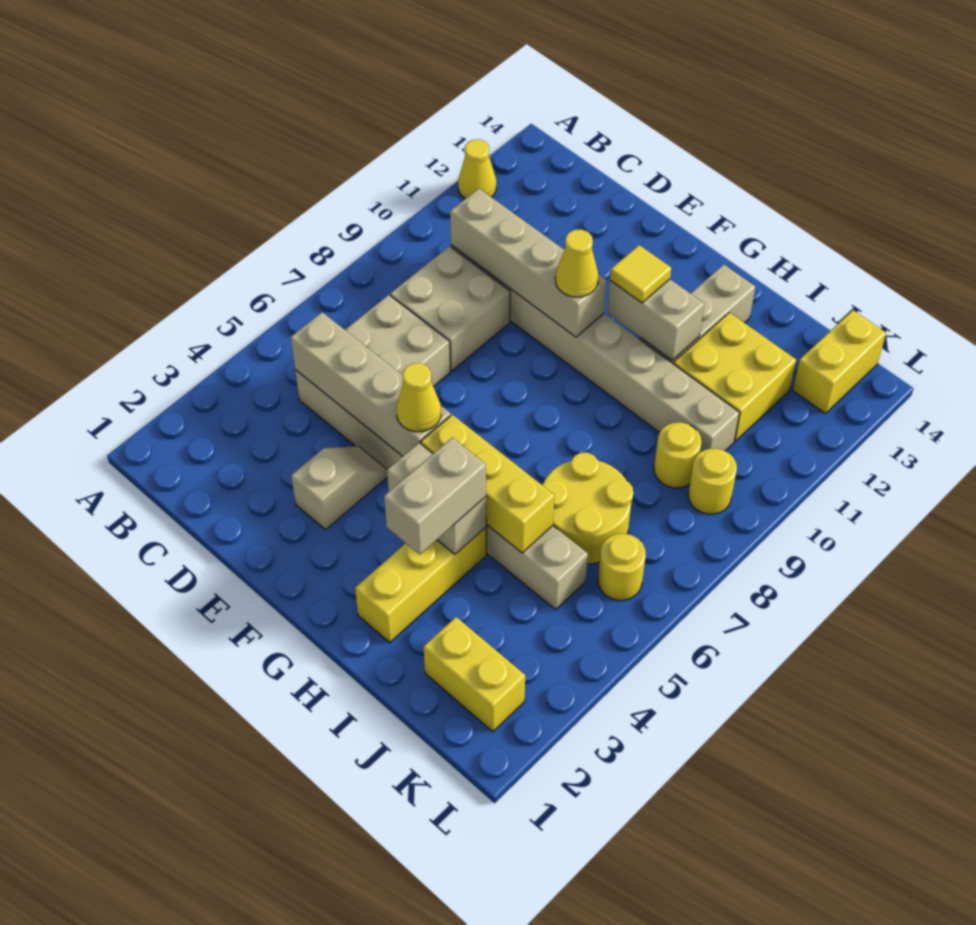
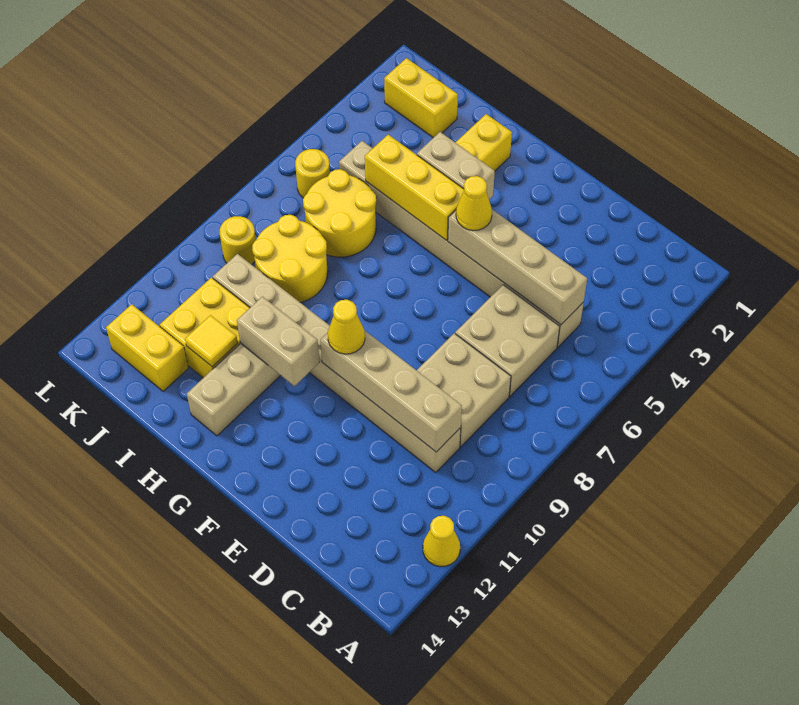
tan 1x2 slope [291,446,387,530] -> none
yellow 1x1 tile [610,245,671,303] -> yellow 1x1 tile moved to [185,315,238,367]
tan 1x2 brick [384,438,486,554] -> none
yellow 1x1 round brick [654,422,701,488] -> yellow 2x2 round brick [252,215,328,303]
yellow 1x2 brick [793,310,886,413] -> yellow 1x2 brick turned to [106,304,188,392]

